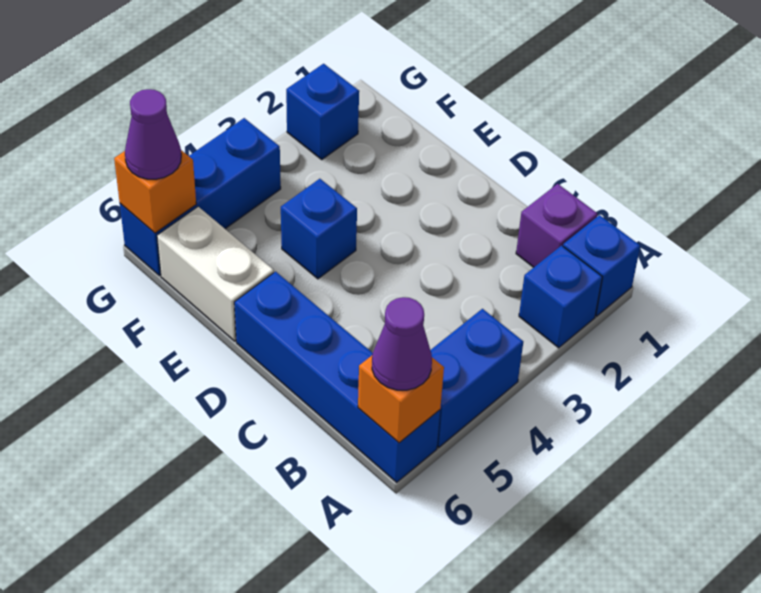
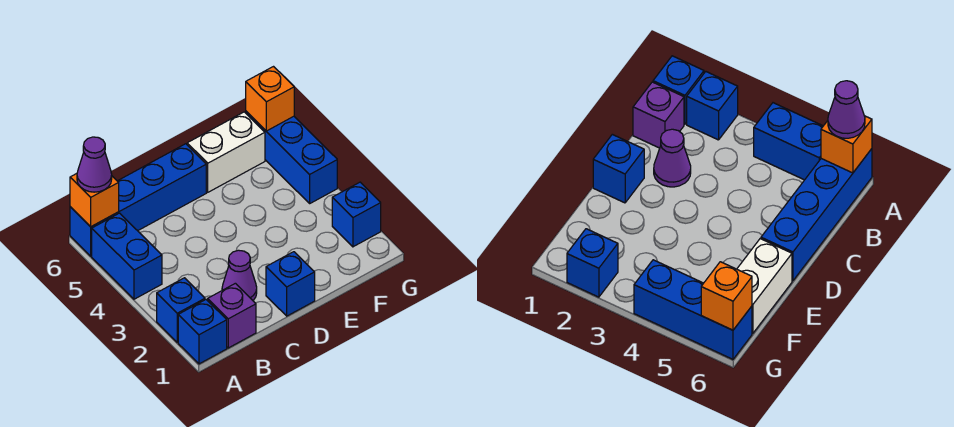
blue 1x1 brick [281,179,357,279] -> blue 1x1 brick moved to [266,252,315,316]
purple 1x1 cone [125,89,181,179] -> purple 1x1 cone moved to [222,250,257,300]

